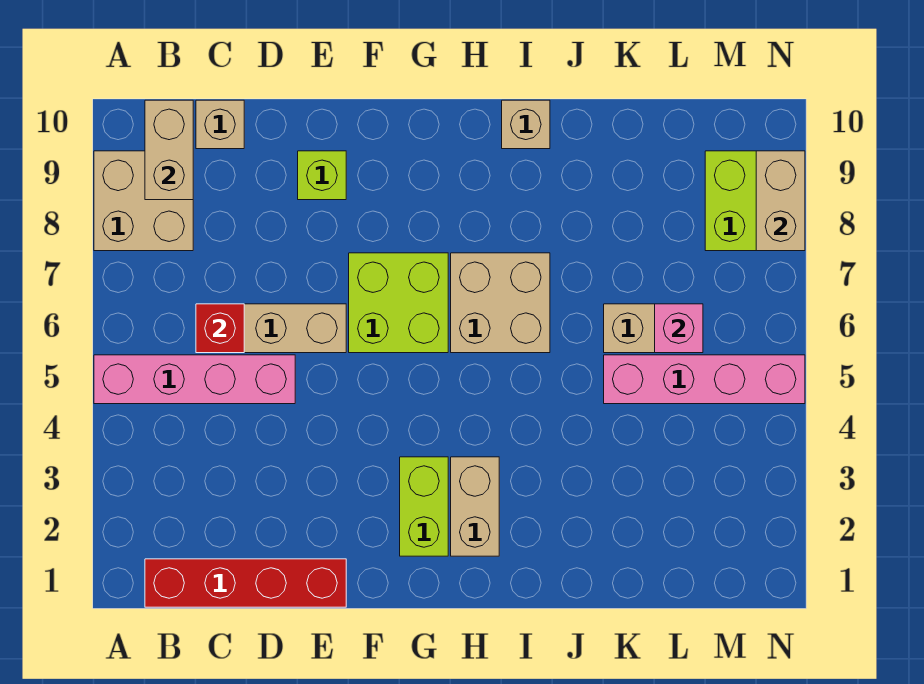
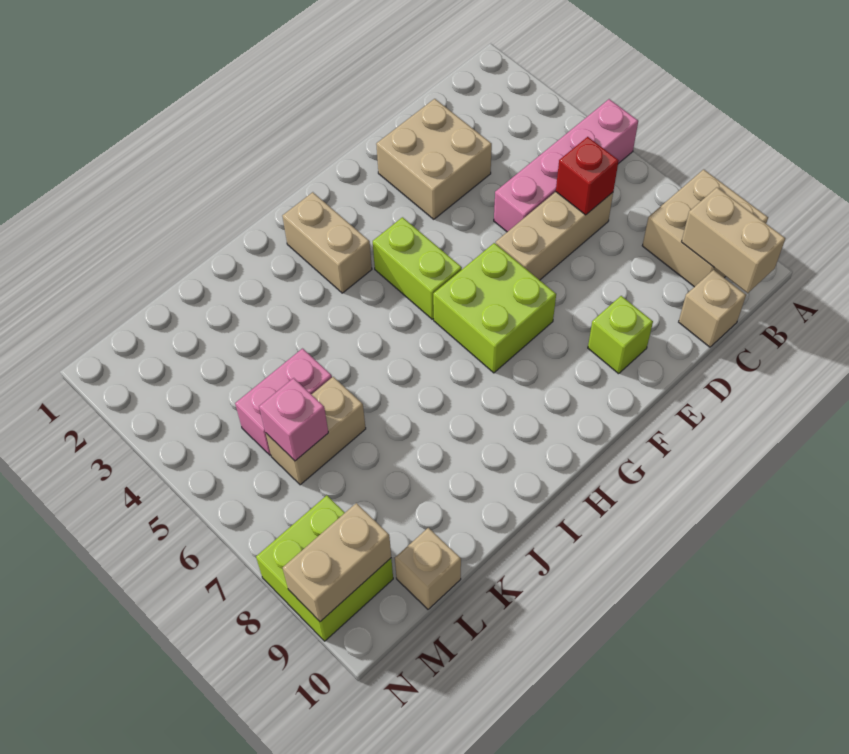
red 1x4 brick [145,559,346,607] -> none
lime 1x2 brick [400,457,448,556] -> lime 1x2 brick moved to [373,217,462,319]
tan 2x2 brick [451,253,550,353] -> tan 2x2 brick moved to [376,99,492,219]
tan 1x1 brick [502,100,550,149] -> tan 1x1 brick moved to [395,528,461,609]
pink 1x4 brick [604,355,805,404] -> pink 1x2 brick [235,349,332,455]
tan 1x2 brick [756,151,805,251] -> tan 1x2 brick turned to [283,503,391,622]

